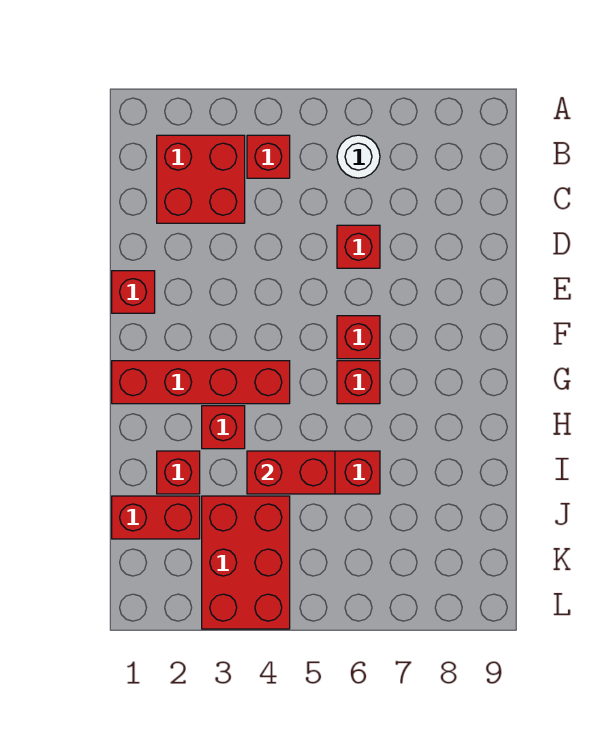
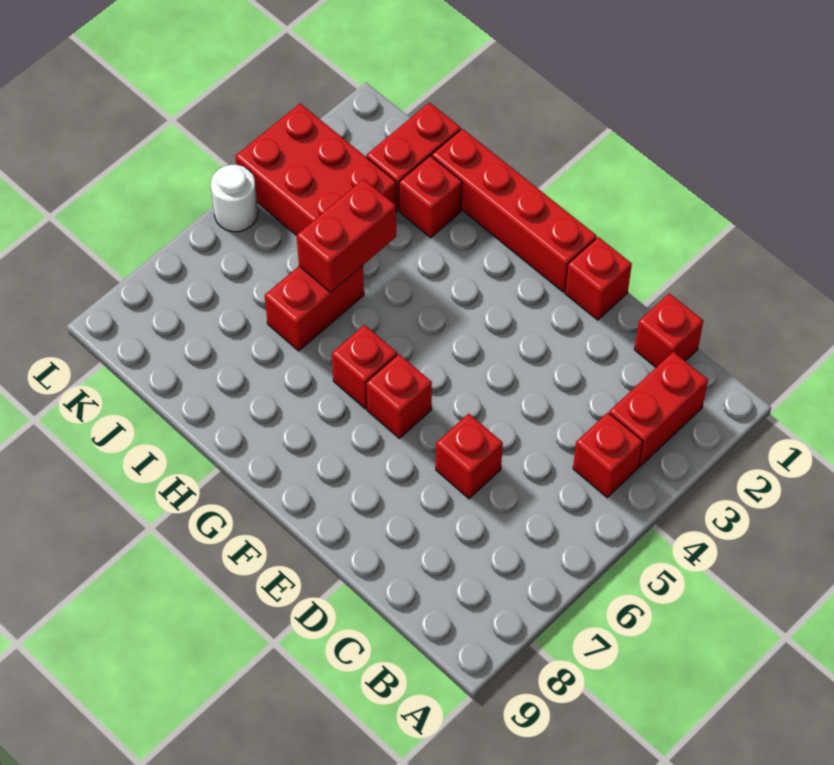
red 2x2 brick [157,135,245,223] -> red 1x2 brick [609,352,708,467]
white 1x1 round brick [337,135,380,178] -> white 1x1 round brick moved to [211,165,258,232]
red 1x4 brick [112,361,290,404] -> red 1x4 brick turned to [432,129,597,292]
red 1x1 brick [202,406,245,449] -> red 1x1 brick moved to [634,293,703,367]

